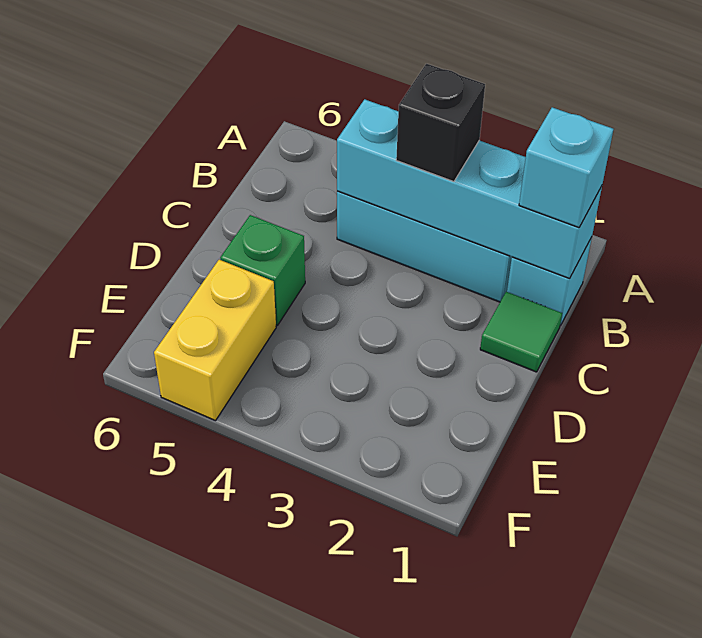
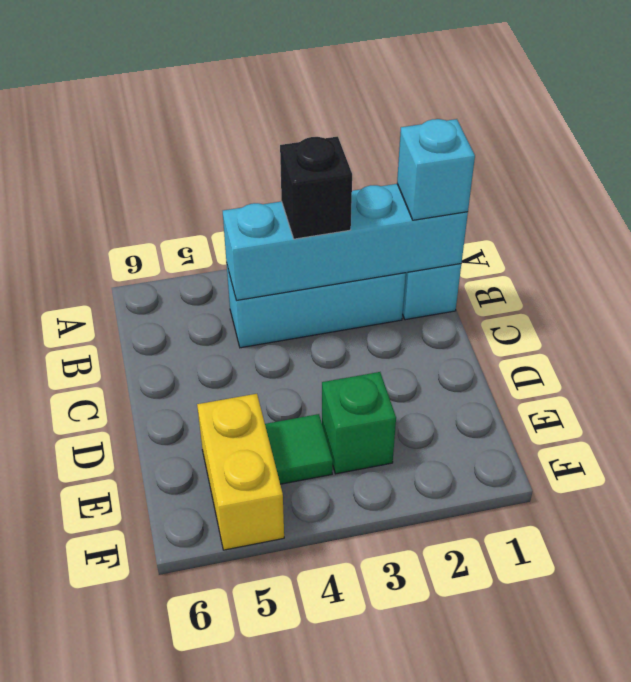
green 1x1 tile [480,292,562,372] -> green 1x1 tile moved to [265,414,333,484]
green 1x1 brick [220,215,305,325] -> green 1x1 brick moved to [322,372,396,474]

